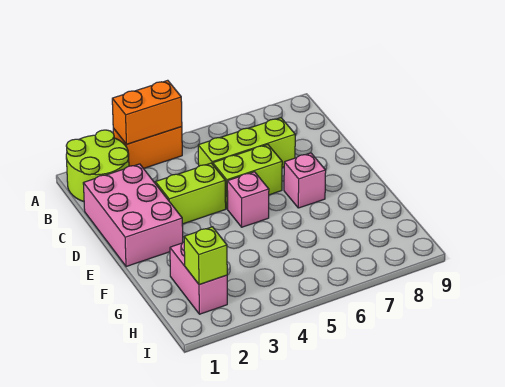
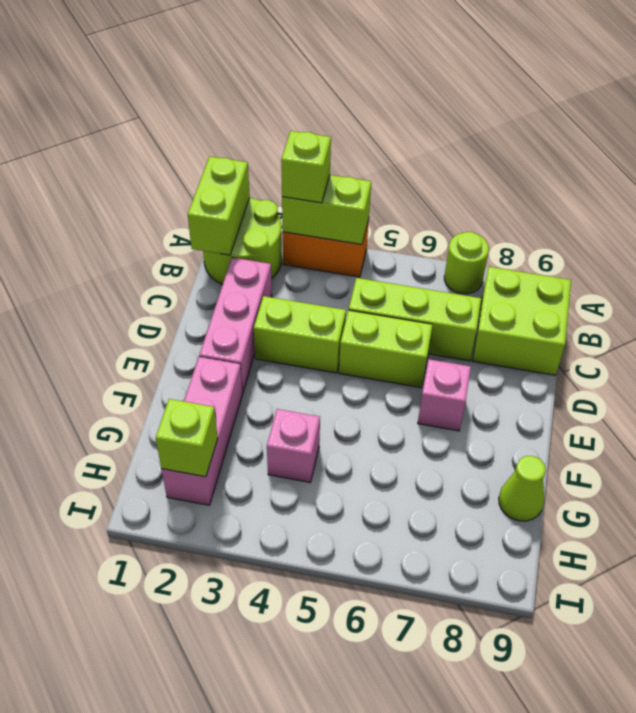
none -> lime 1x2 brick [188,156,250,255]
orange 1x2 brick [112,80,182,144] -> lime 1x2 brick [282,175,371,245]
none -> lime 1x1 brick [281,131,331,203]
none -> lime 1x1 round brick [444,232,489,294]
none -> lime 2x2 brick [472,267,571,375]
pink 2x3 brick [83,164,183,267] -> pink 1x3 brick [199,258,272,393]
pink 1x1 brick [227,172,269,227] -> pink 1x1 brick moved to [267,409,320,482]
pink 1x2 brick [170,242,227,314] -> pink 1x3 brick [162,357,243,505]
none -> lime 1x1 cone [499,456,546,521]

